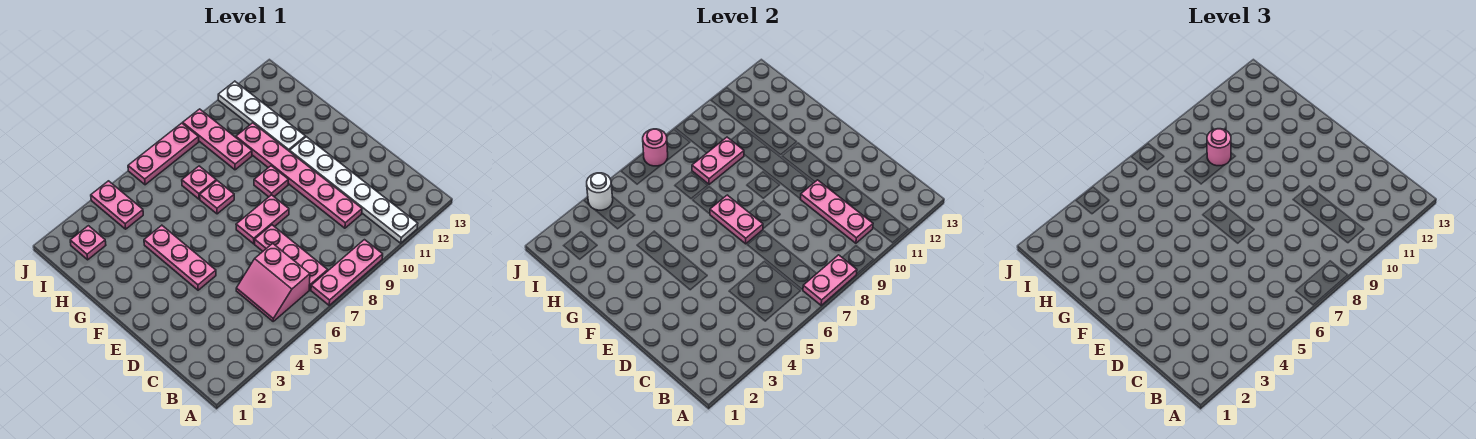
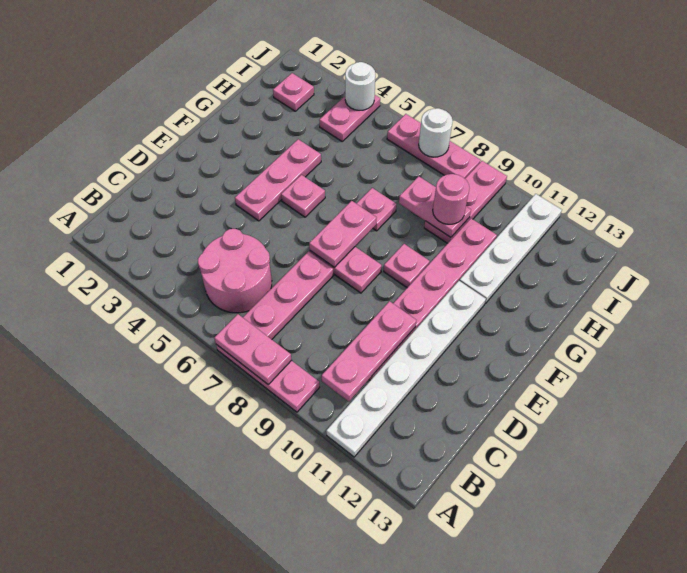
pink 2x2 slope [236,243,310,321] -> pink 2x2 round brick [198,229,272,313]
pink 1x1 plate [182,166,216,199] -> pink 1x1 plate moved to [281,175,325,217]
pink 1x1 round brick [643,129,668,166] -> white 1x1 round brick [419,108,453,157]

